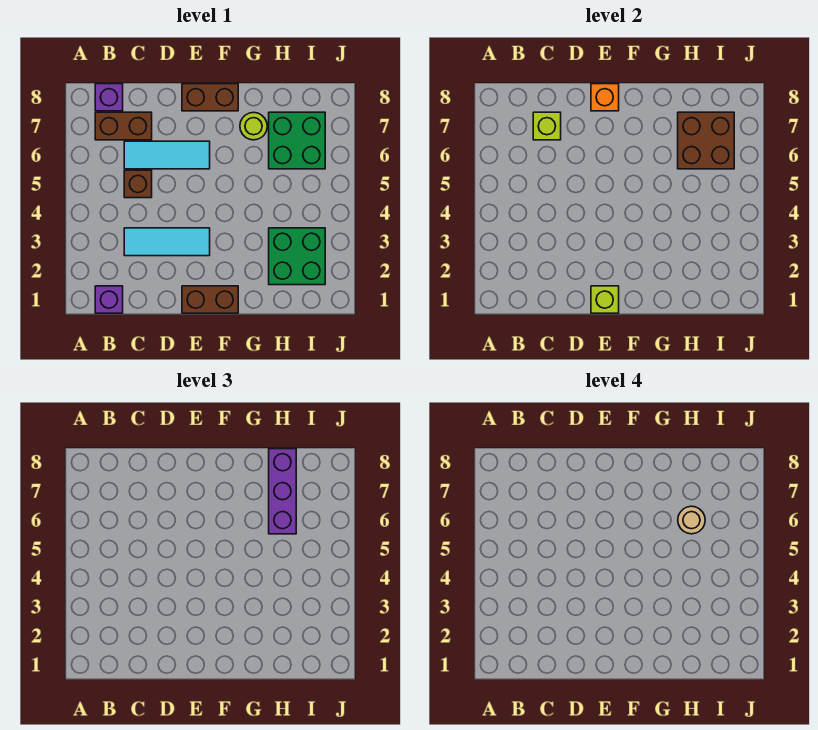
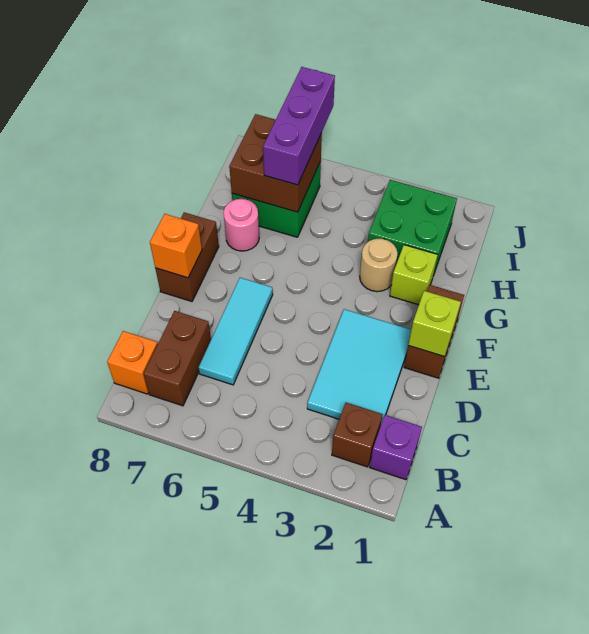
purple 1x1 brick [95,84,123,111] -> orange 1x1 brick [107,331,158,394]
cyan 1x3 tile [124,228,210,256] -> cyan 2x3 tile [307,309,411,424]
brown 1x1 brick [124,170,152,198] -> brown 1x1 brick moved to [332,403,383,467]
lime 1x1 brick [533,112,561,140] -> lime 1x1 brick moved to [390,245,438,305]
lime 1x1 round brick [240,112,267,140] -> pink 1x1 round brick [224,199,259,251]
purple 1x3 brick [269,449,296,534] -> purple 1x3 brick turned to [263,67,335,185]
tan 1x1 round brick [678,506,705,534] -> tan 1x1 round brick moved to [360,238,398,292]

